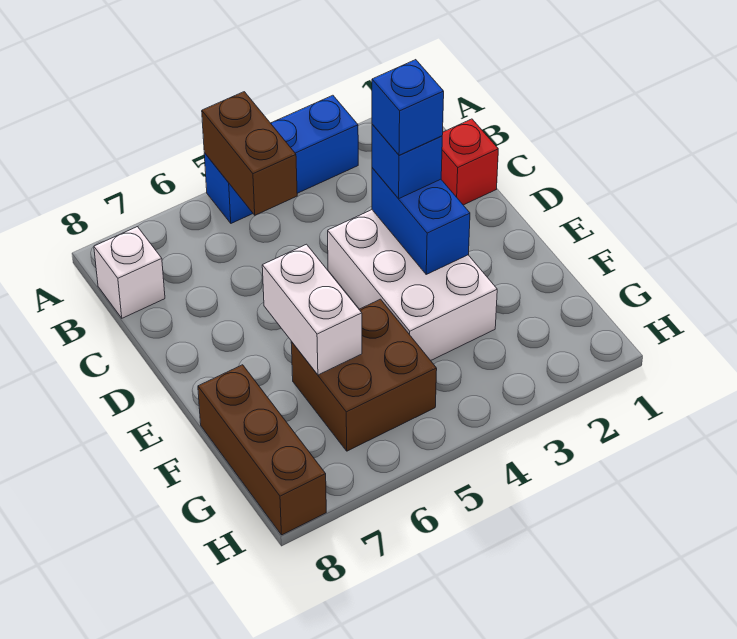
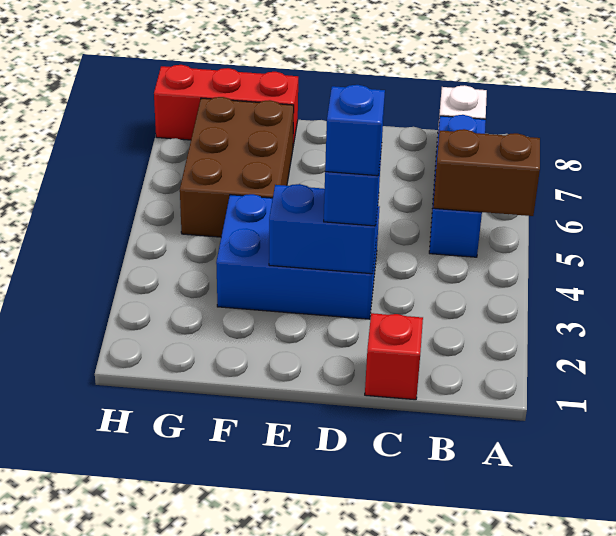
blue 1x3 brick [204,95,358,223] -> blue 1x3 brick moved to [429,115,486,257]
white 2x3 brick [328,210,497,361] -> blue 2x3 brick [216,194,379,319]
white 1x2 brick [262,244,362,375] -> none
brown 2x2 brick [291,299,437,451] -> brown 2x3 brick [180,97,294,237]
brown 1x3 brick [198,365,326,535] -> red 1x3 brick [154,65,298,145]

